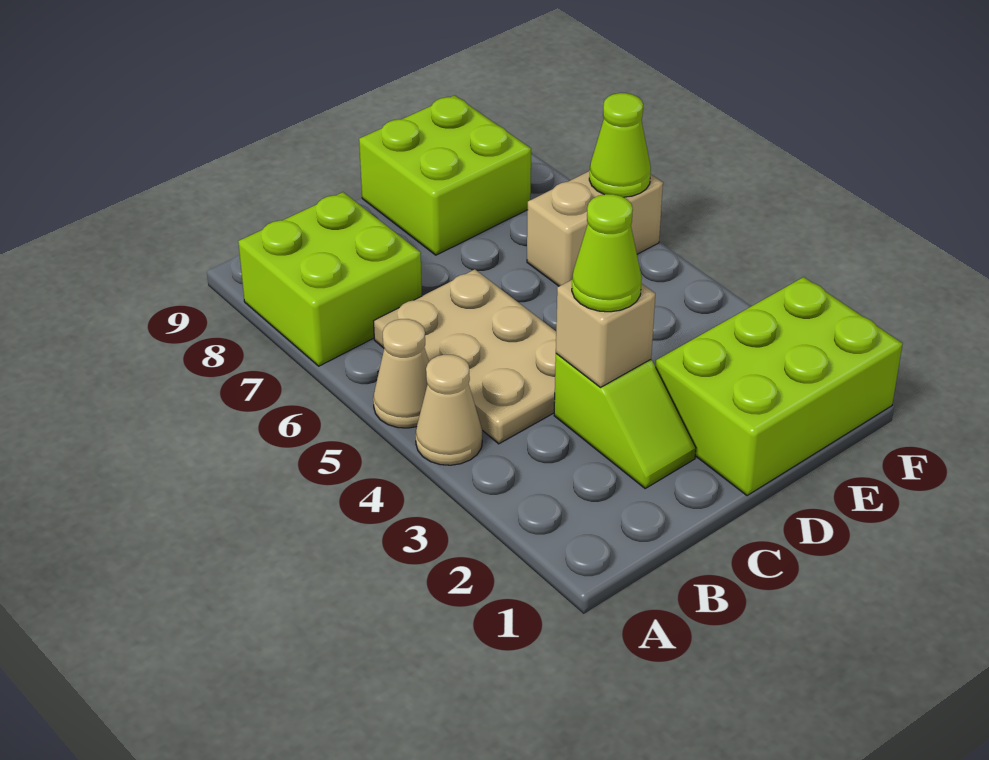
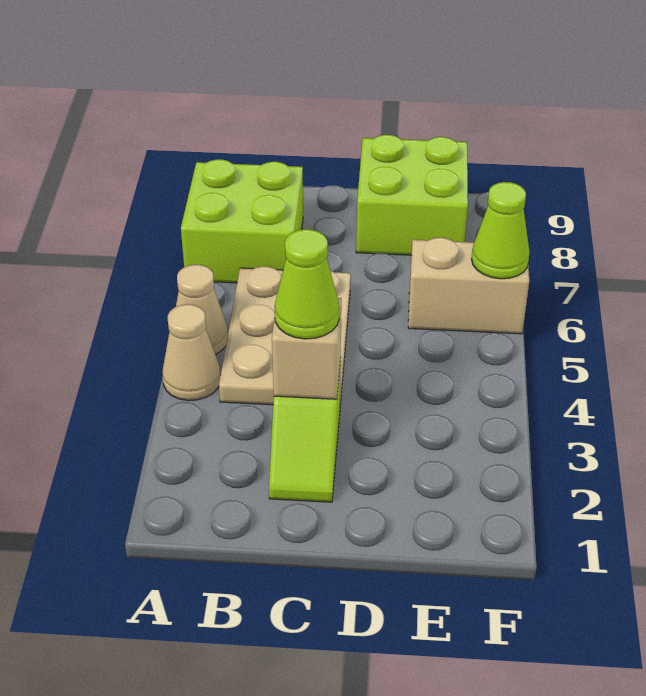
lime 2x3 brick [655,277,903,496] -> none

